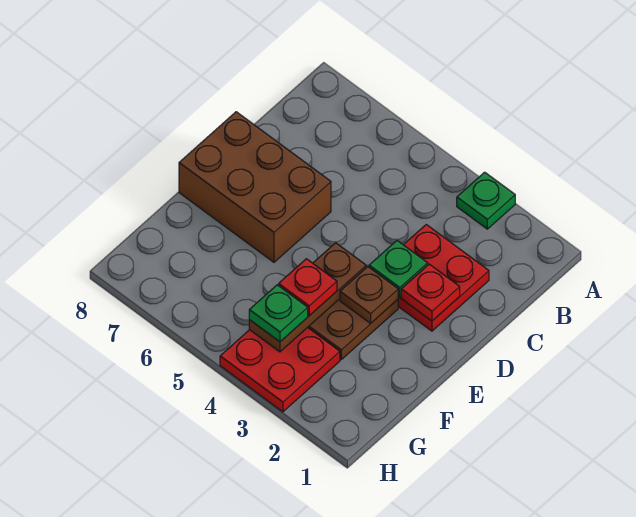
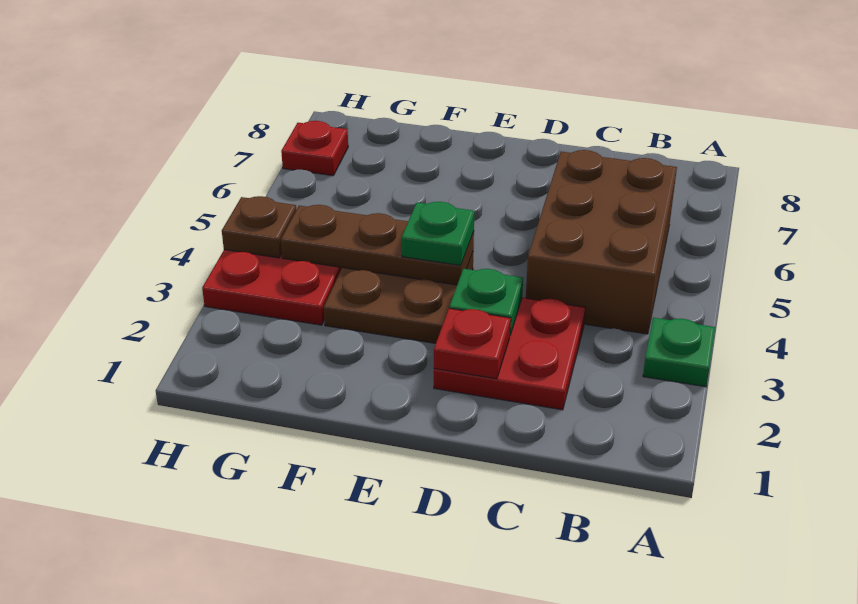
brown 2x3 brick [179,112,331,262] -> brown 2x3 brick moved to [526,150,677,334]
brown 1x1 plate [340,267,398,323] -> brown 1x1 plate moved to [222,196,296,258]
red 1x1 plate [279,259,337,316] -> red 1x1 plate moved to [281,121,348,176]
green 1x1 plate [249,285,308,342] -> green 1x1 plate moved to [402,202,474,266]

